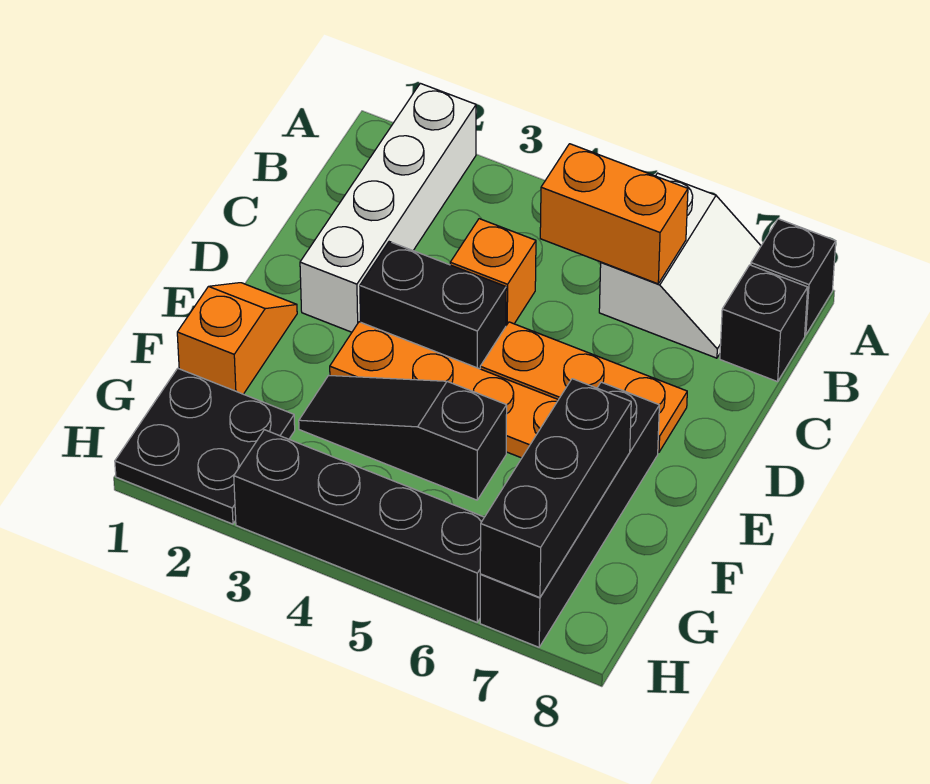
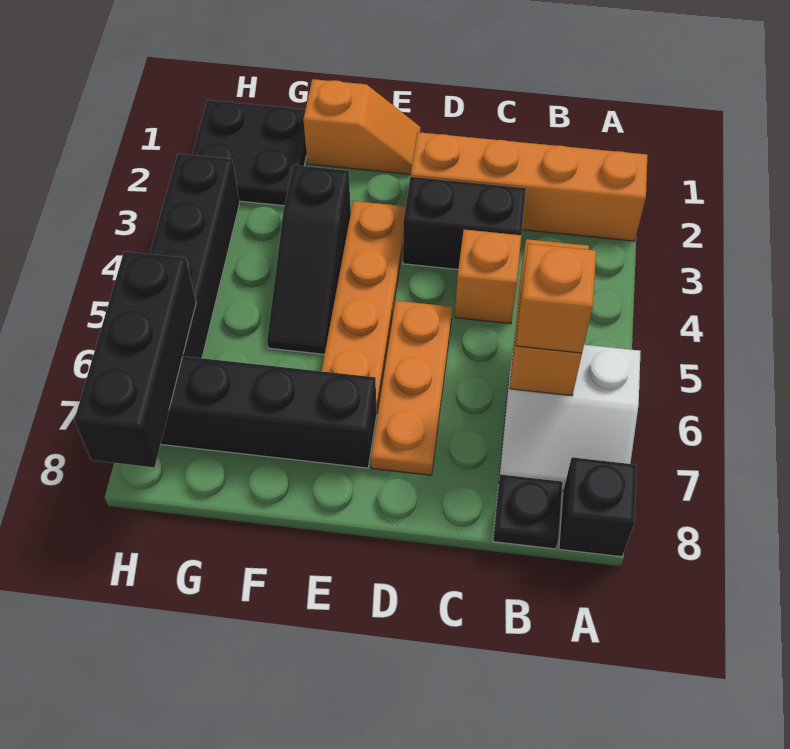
white 1x4 brick [300,83,476,332] -> orange 1x4 brick [411,132,647,241]
none -> orange 1x1 brick [516,243,596,353]
black 1x1 brick [720,265,808,382] -> black 1x1 plate [493,474,562,549]
black 1x2 brick [360,242,506,369] -> black 1x2 brick turned to [403,177,526,269]
black 1x3 slope [299,375,507,500] -> black 1x3 slope turned to [267,165,351,354]
black 1x3 brick [480,379,631,598] -> black 1x3 brick turned to [74,251,196,467]

